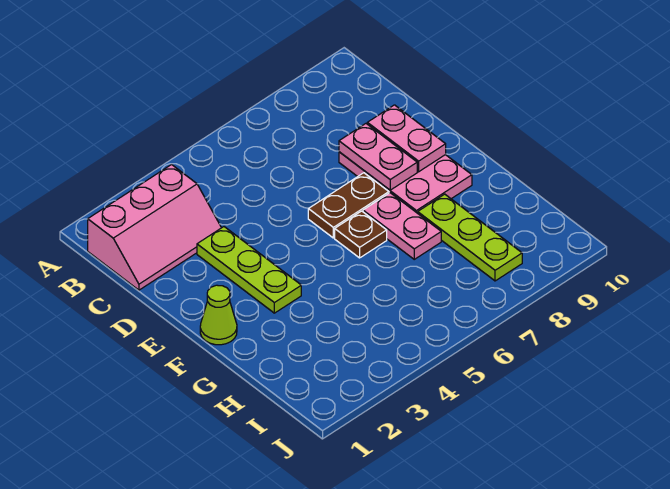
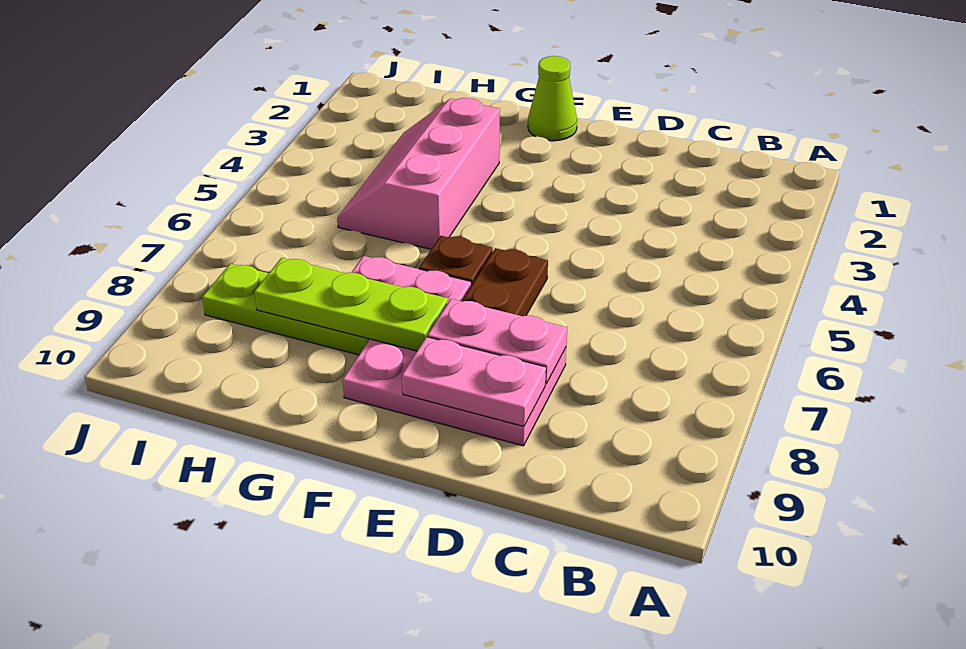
pink 2x3 slope [88,165,221,290] -> pink 2x3 slope moved to [337,98,500,249]
lime 1x3 plate [197,227,301,313] -> lime 1x3 plate moved to [254,258,448,351]

